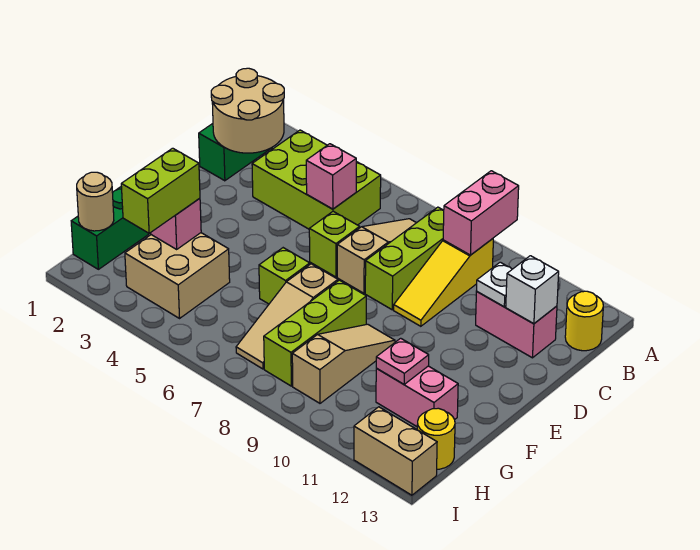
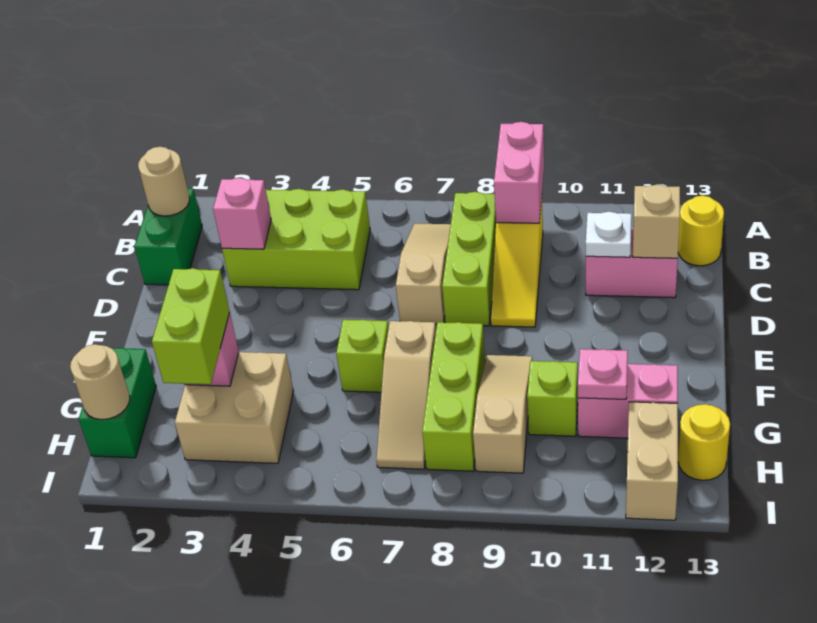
tan 2x2 round brick [211,68,284,153] -> tan 1x1 round brick [138,147,190,216]
pink 1x1 brick [306,144,356,209] -> pink 1x1 brick moved to [213,178,271,249]
white 1x1 brick [506,256,559,324] -> tan 1x1 brick [633,185,680,258]
lime 1x1 brick [309,211,360,277] -> lime 1x1 brick moved to [527,361,578,436]
tan 1x2 brick [354,407,437,495] -> tan 1x2 brick turned to [626,402,678,520]

